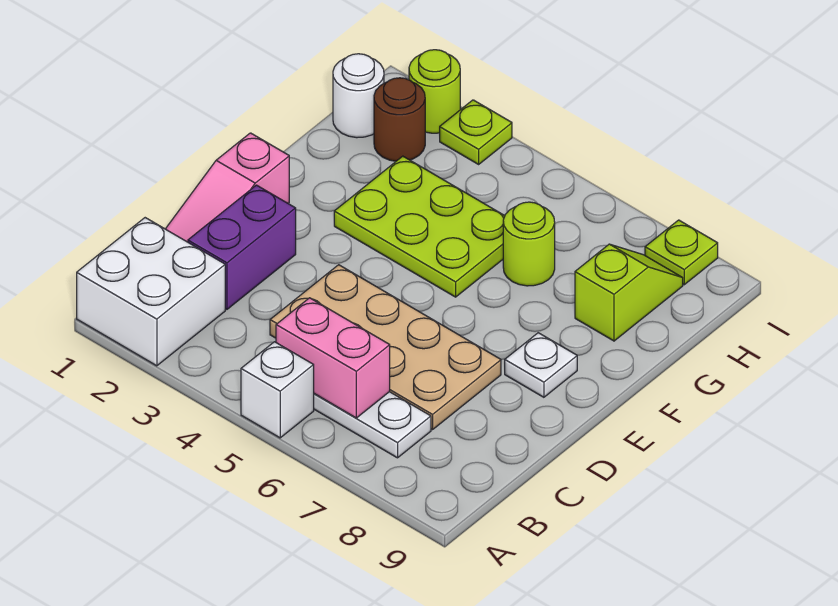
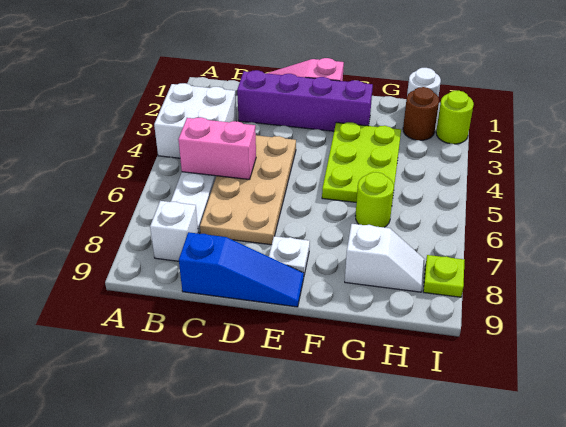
white 2x2 brick [77,218,225,366] -> white 2x2 brick moved to [154,83,237,158]
white 1x1 brick [241,342,314,438] -> white 1x1 brick moved to [150,201,198,261]
pink 1x2 brick [276,298,390,418] -> pink 1x2 brick turned to [178,117,256,180]
purple 1x2 brick [188,185,296,309] -> purple 1x4 brick [237,70,373,131]
none -> blue 1x3 slope [179,232,304,307]
lime 1x2 slope [575,244,683,341] -> white 1x2 slope [345,224,425,292]
lime 1x1 plate [440,100,512,164] -> none

